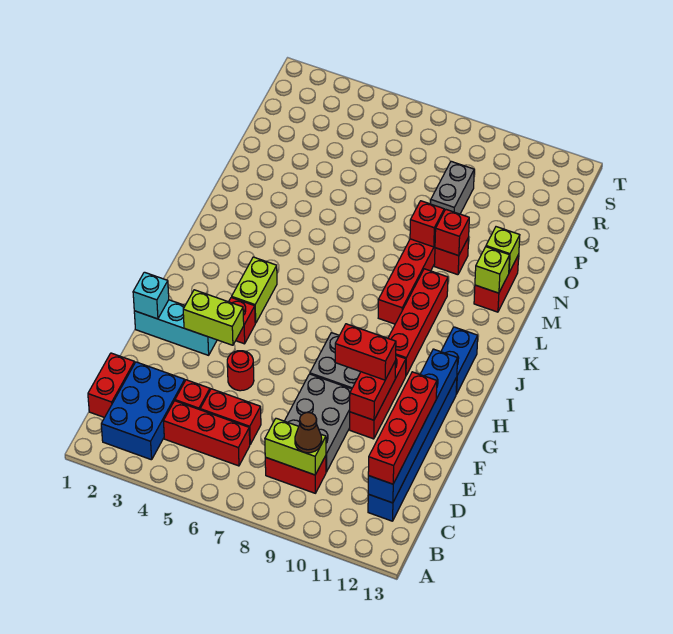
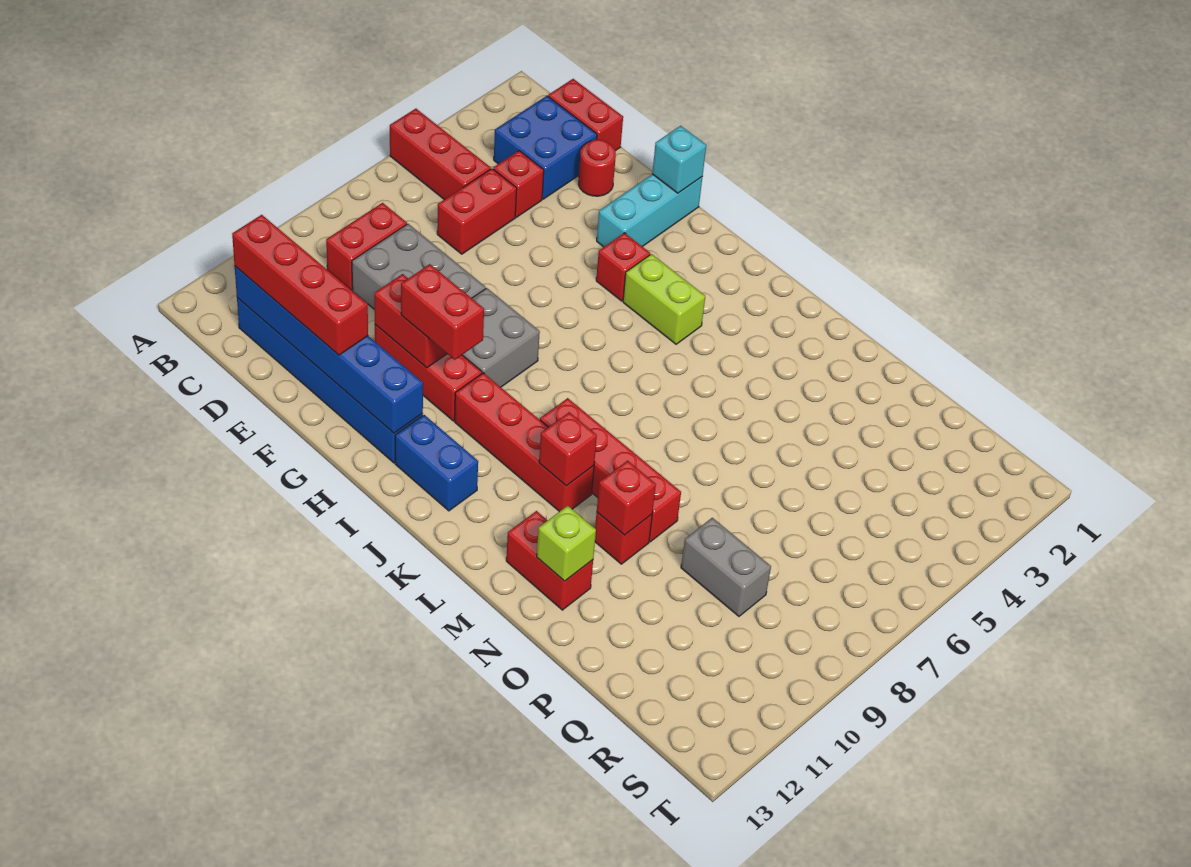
blue 2x3 brick [101,362,185,460] -> blue 2x2 brick [494,96,597,199]
red 1x3 brick [163,401,250,466] -> red 1x3 brick turned to [390,109,491,200]
lime 1x2 brick [265,418,326,475] -> none
brown 1x1 cone [295,413,322,453] -> none
red 1x1 round brick [227,351,254,391] -> red 1x1 round brick moved to [578,139,616,196]
lime 1x2 brick [183,290,244,345] -> none
red 1x2 brick [335,324,396,380] -> red 1x2 brick turned to [401,264,484,360]
lime 1x1 brick [475,247,510,293] -> none
red 1x1 brick [410,201,444,247] -> red 1x1 brick moved to [539,412,597,486]

